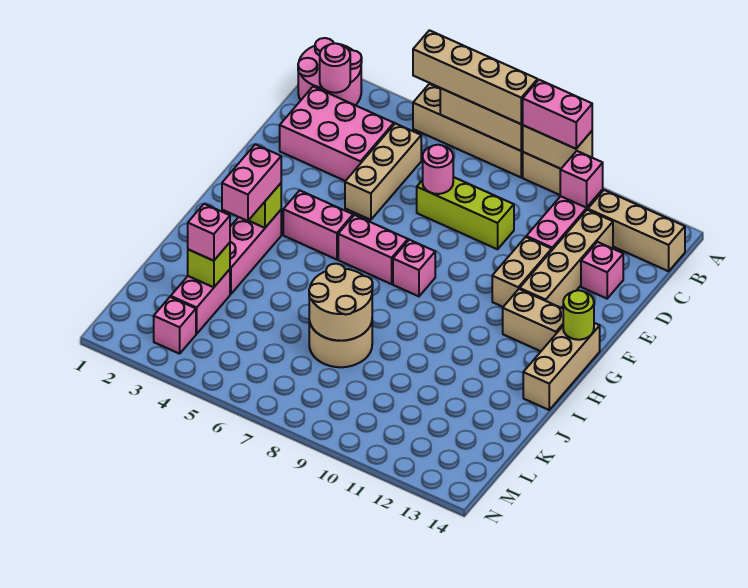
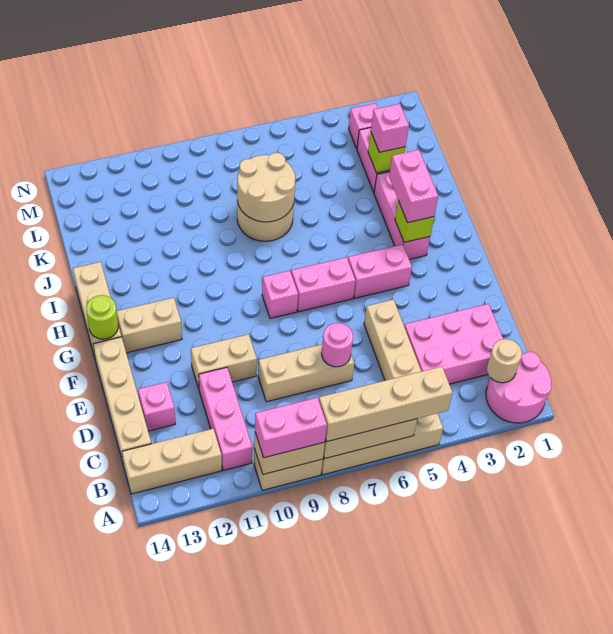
pink 1x1 round brick [320,43,350,93] -> tan 1x1 round brick [487,339,522,383]
pink 1x1 brick [560,151,603,208] -> none
tan 1x4 brick [520,210,613,308] -> tan 1x4 brick moved to [93,337,151,462]
lime 1x3 brick [417,177,514,249] -> tan 1x3 brick [258,344,354,402]
tan 1x2 brick [492,237,552,307] -> tan 1x2 brick turned to [191,334,257,389]

